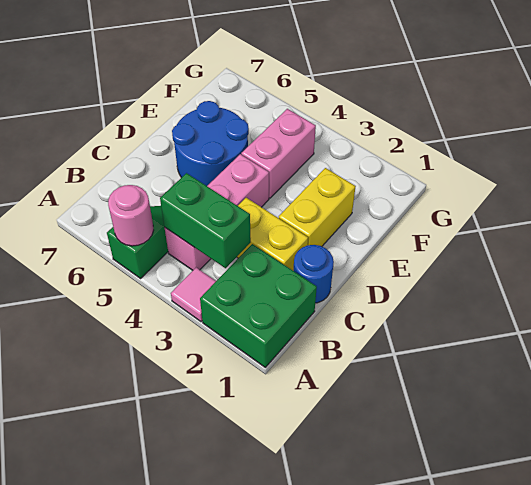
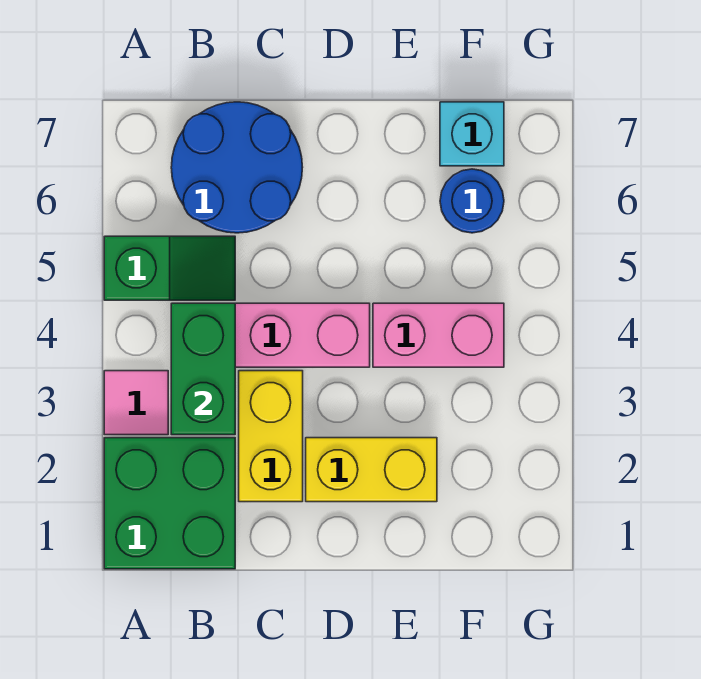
pink 1x1 round brick [108,185,154,246] -> none
blue 1x1 round brick [294,245,334,303] -> blue 1x1 round brick moved to [440,169,504,233]
blue 2x2 round brick [172,101,249,186] -> blue 2x2 round brick moved to [171,102,303,233]
none -> cyan 1x1 brick [440,102,504,166]

